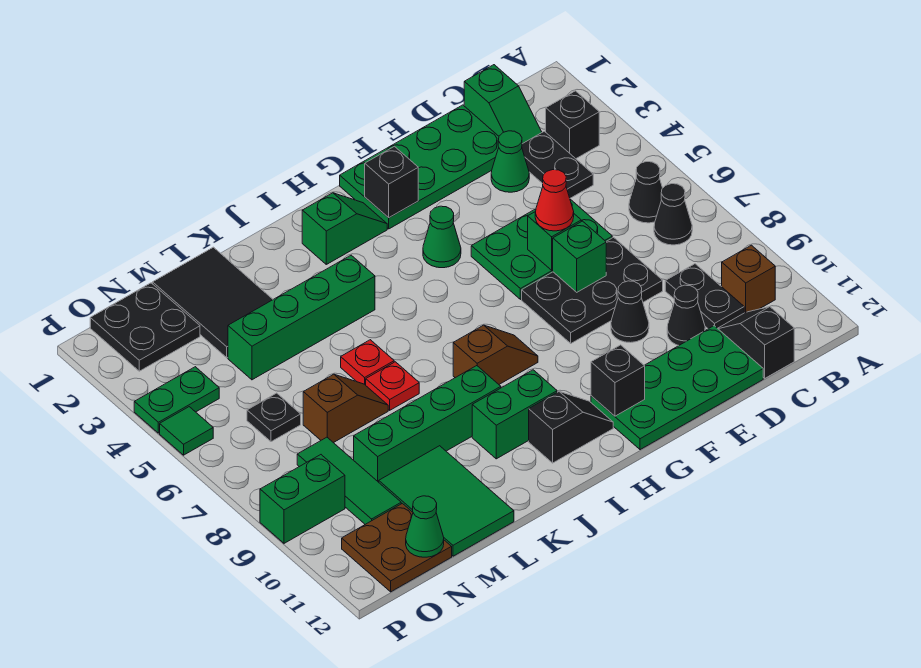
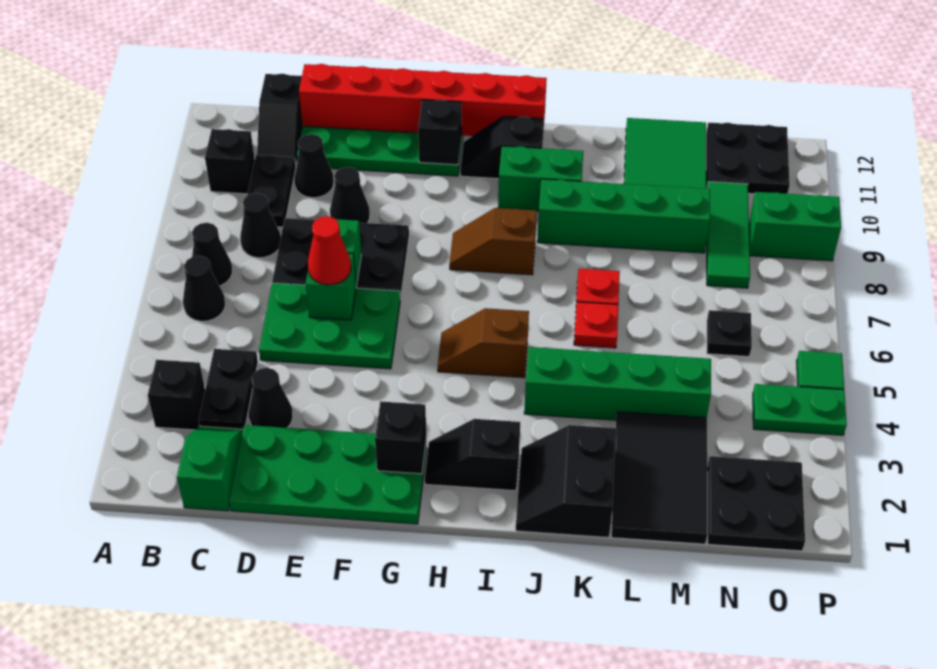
brown 1x1 brick [722,245,775,313] -> black 1x1 brick [205,129,255,194]
none -> black 1x1 cone [240,193,281,258]
green 1x1 cone [491,131,529,192] -> black 1x1 cone [249,368,293,428]
none -> red 1x6 brick [299,64,547,136]
green 1x1 cone [423,206,461,268] -> none
green 1x2 slope [302,193,387,264] -> black 1x2 slope [425,419,520,491]
none -> black 2x2 slope [516,425,616,538]
brown 1x2 slope [303,374,388,443] -> brown 1x2 slope moved to [438,308,529,378]
brown 2x2 plate [342,503,452,592] -> black 2x2 plate [706,123,790,194]
green 1x1 cone [406,496,444,557] -> none

